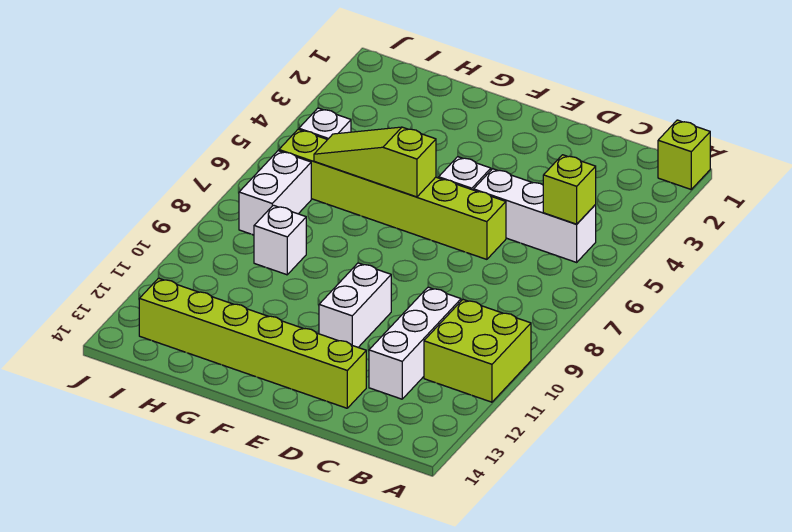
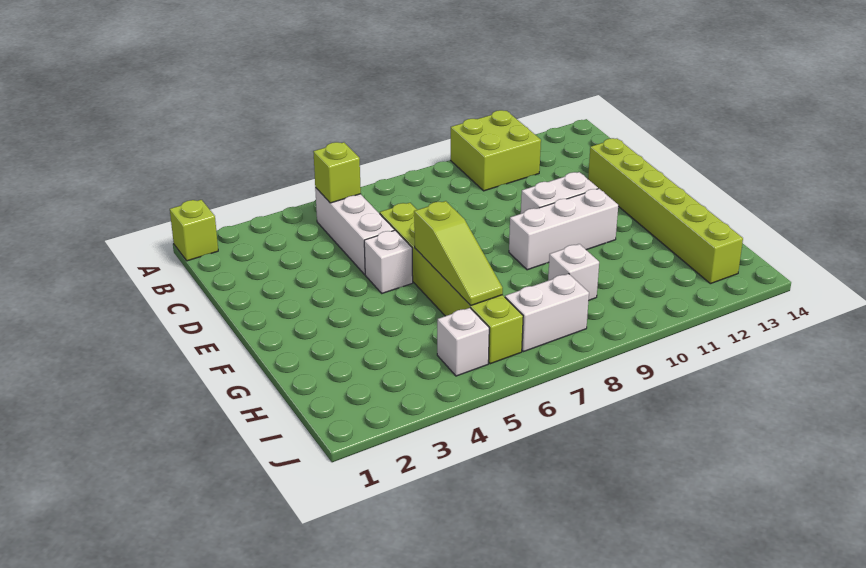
white 1x3 brick [369,287,461,399] -> white 1x3 brick moved to [509,189,618,270]

